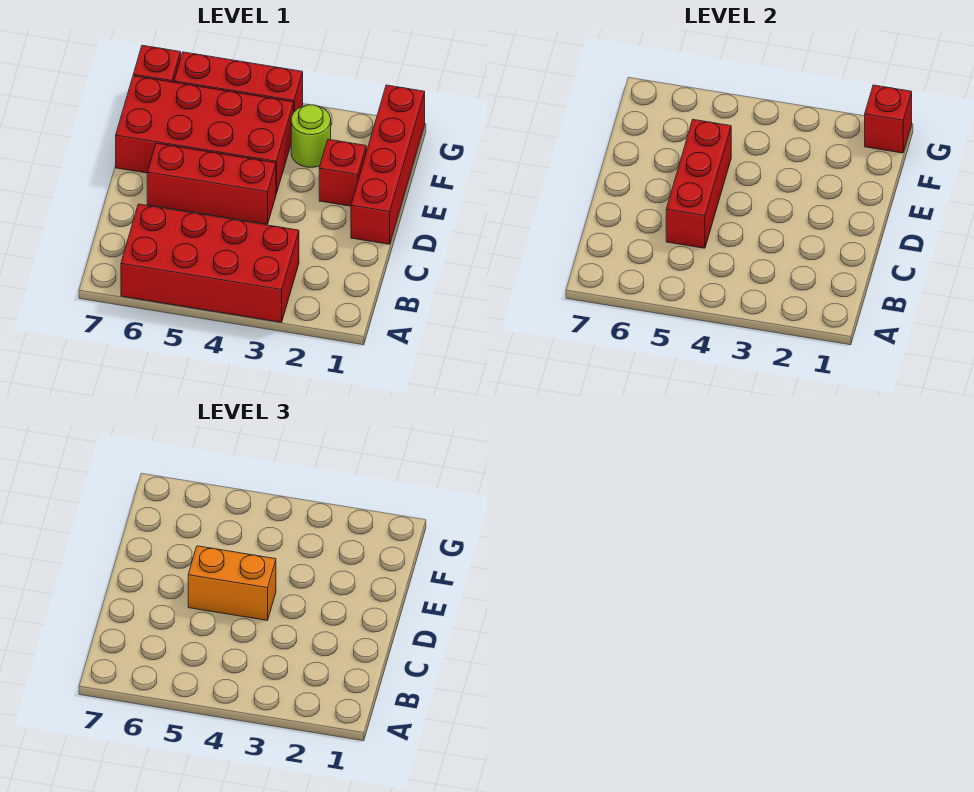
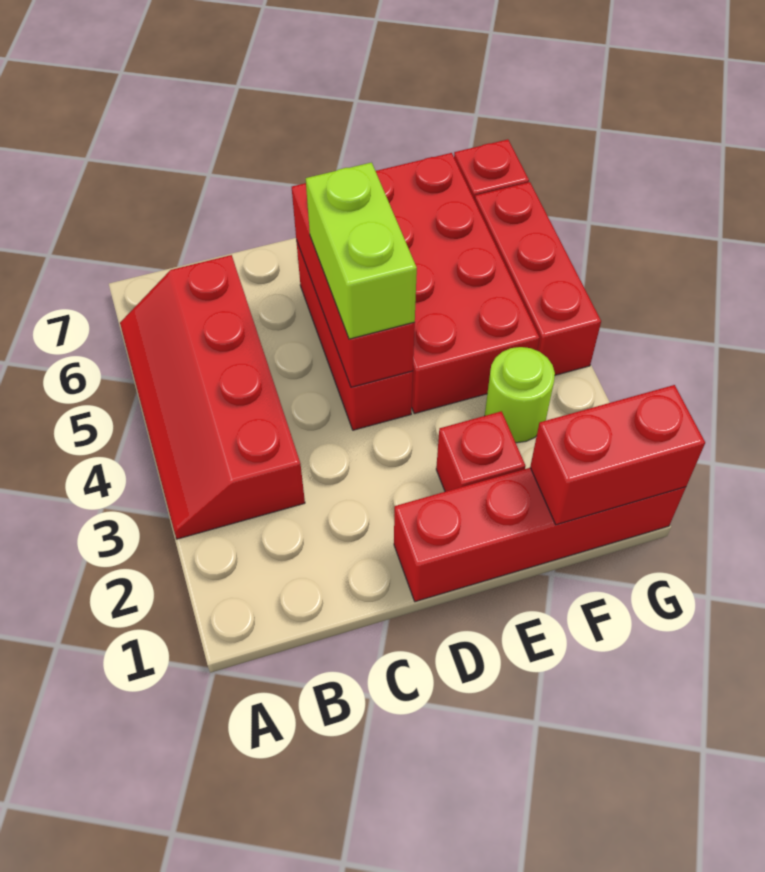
red 2x4 brick [121,204,299,322] -> red 2x4 slope [120,255,305,539]
red 1x3 brick [666,120,731,248] -> red 1x3 brick turned to [292,183,415,387]
orange 1x2 brick [188,546,276,620] -> lime 1x2 brick [306,163,417,339]
red 1x1 brick [865,85,912,153] -> red 1x2 brick [530,385,705,525]

